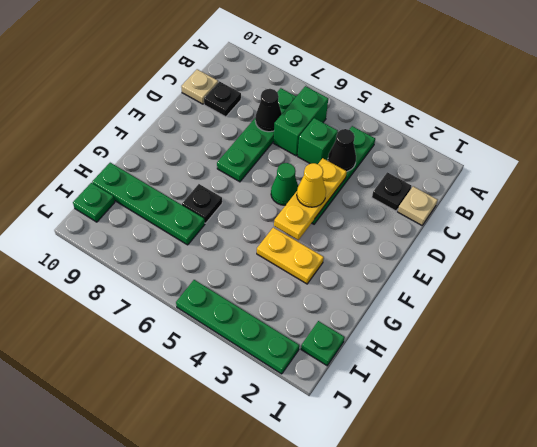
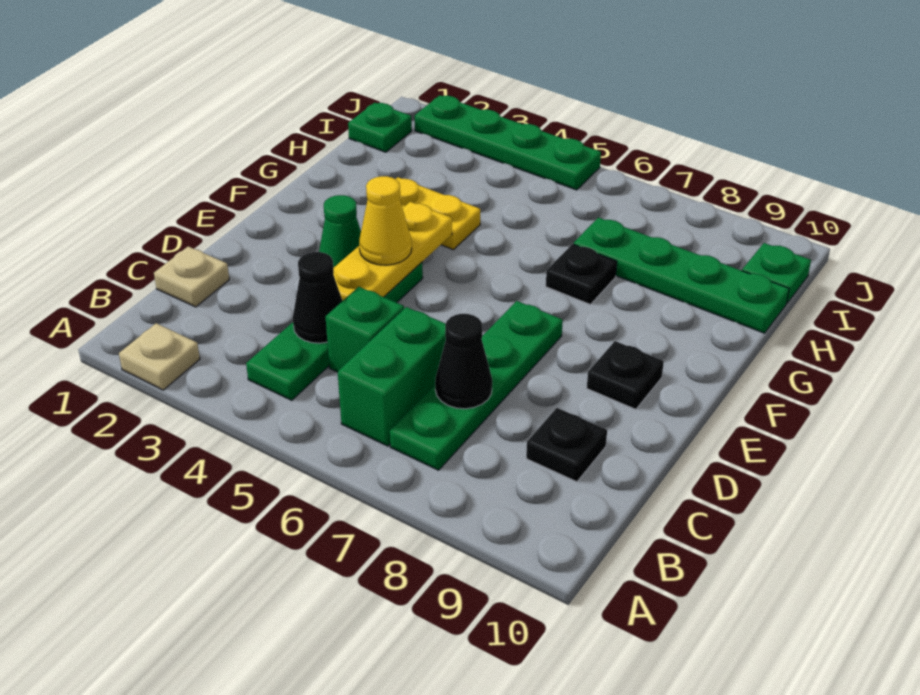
black 1x1 plate [372,172,411,211] -> black 1x1 plate moved to [587,341,664,409]
tan 1x1 plate [181,69,218,104] -> tan 1x1 plate moved to [119,323,200,390]
green 1x1 cone [271,163,298,205] -> green 1x1 cone moved to [319,195,361,268]

